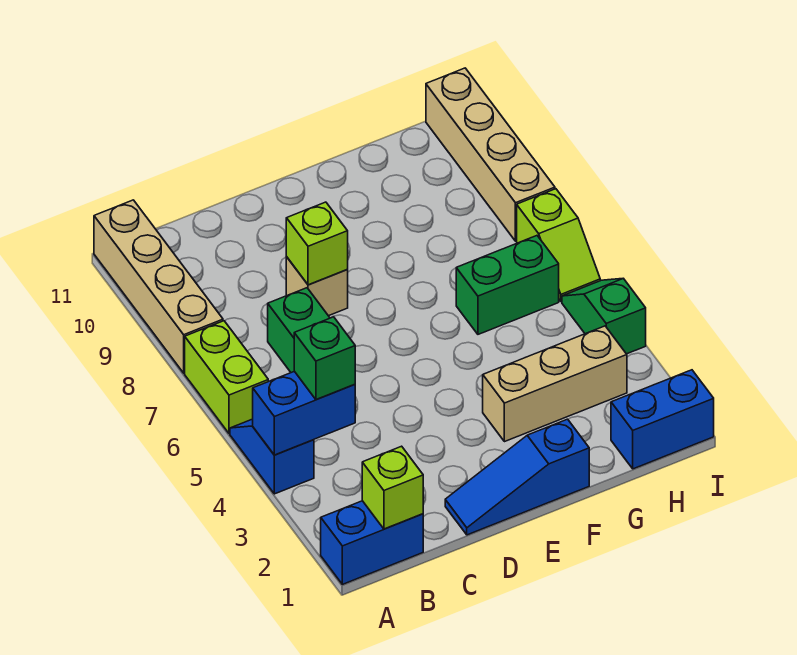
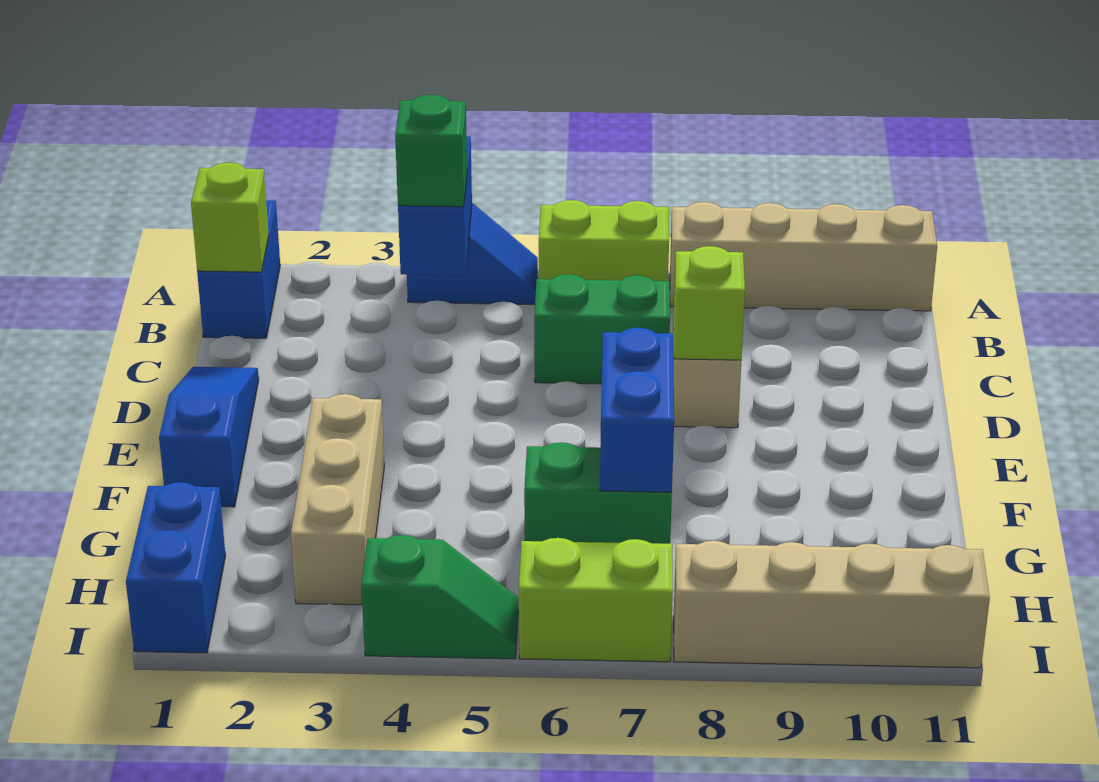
none -> blue 1x2 brick [600,328,674,492]
green 1x2 brick [456,236,559,334] -> green 1x2 brick turned to [524,442,672,544]
lime 1x2 slope [517,189,600,301] -> lime 1x2 brick [519,538,673,662]

